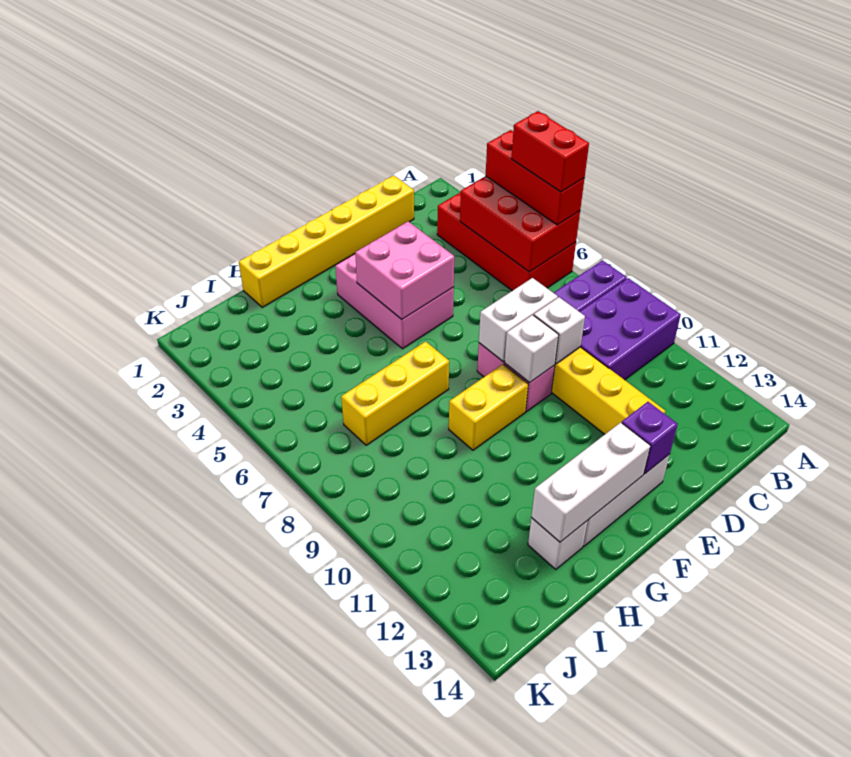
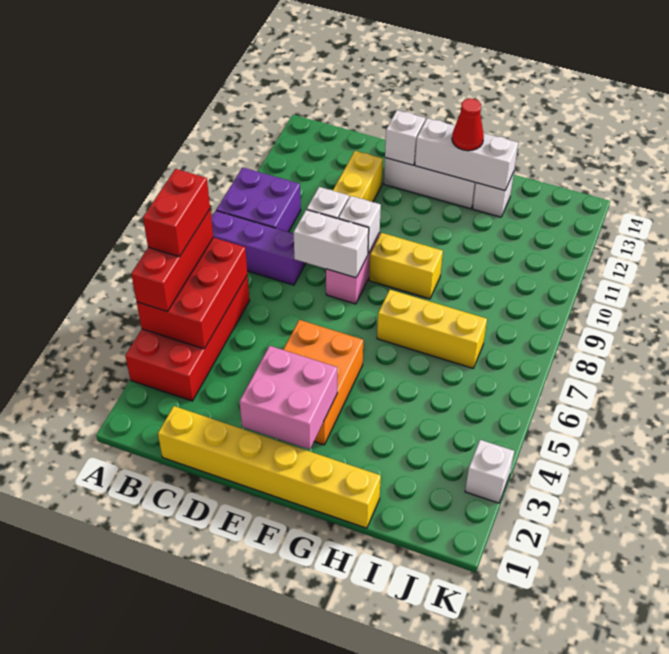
purple 2x3 brick [579,278,681,380] -> purple 2x2 brick [216,168,301,232]
pink 2x3 brick [335,254,454,349] -> orange 2x3 brick [283,320,363,445]
pink 2x2 brick [355,221,454,319] -> pink 2x2 brick moved to [240,346,337,450]
purple 1x1 brick [622,402,678,474] -> white 1x1 brick [385,110,425,165]
none -> red 1x1 cone [452,98,484,151]
none -> white 1x1 brick [465,440,514,503]

